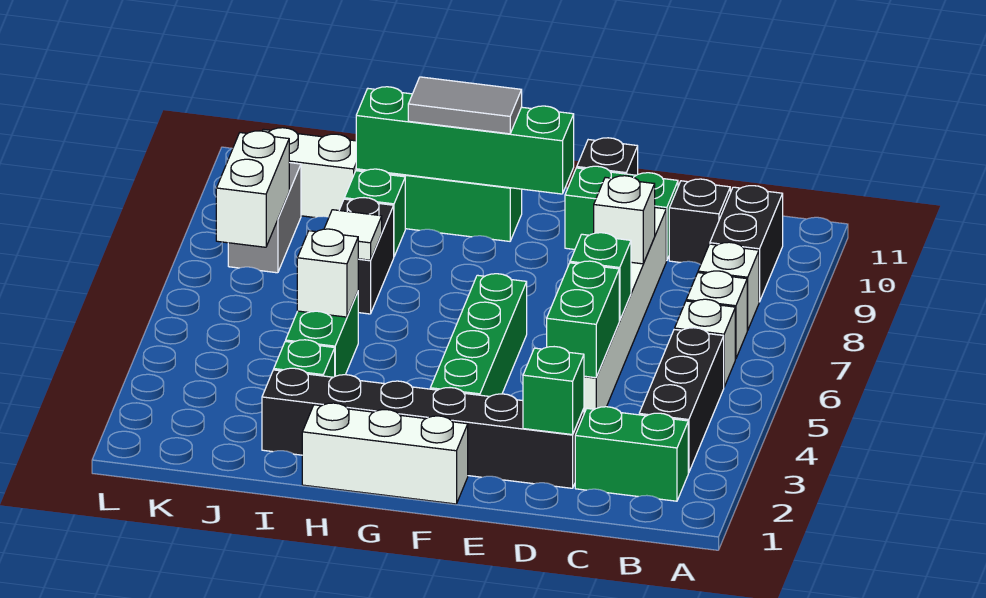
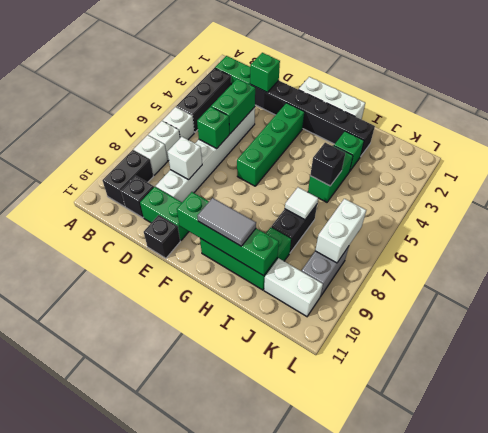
white 1x1 brick [297,229,358,317] -> black 1x1 brick [310,142,345,186]

